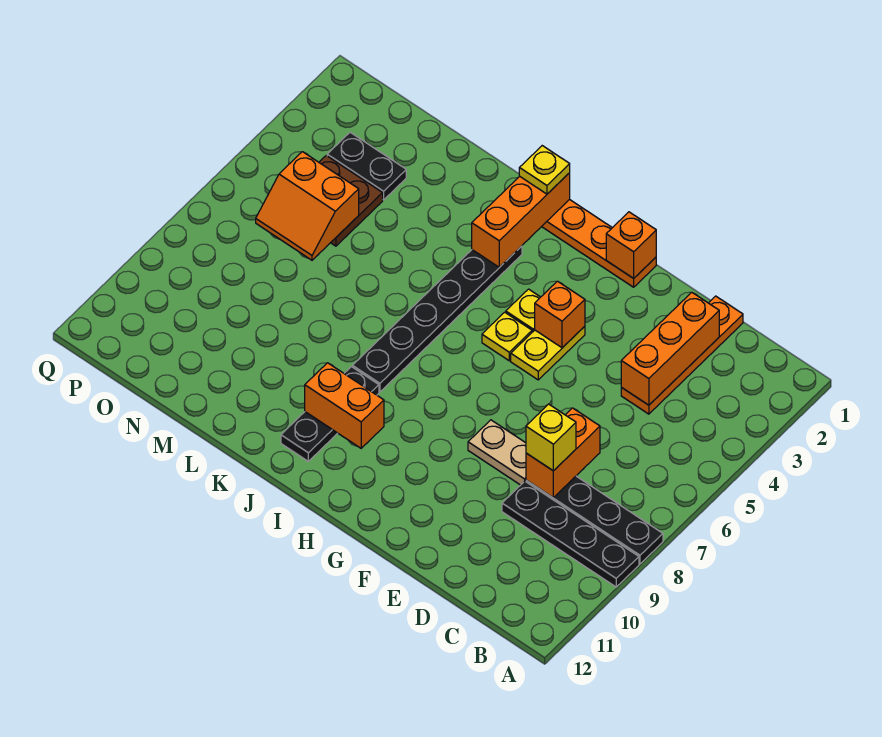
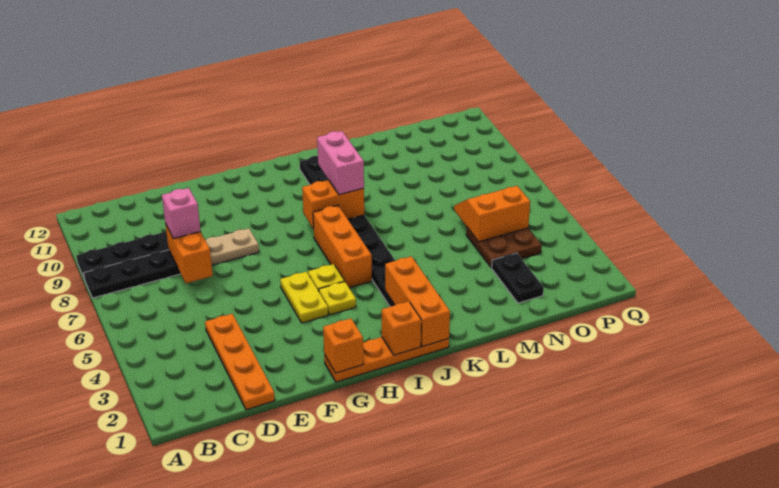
orange 1x3 brick [621,292,719,405] -> orange 1x3 brick moved to [313,205,372,288]
yellow 1x1 brick [526,404,576,471] -> pink 1x1 brick [162,188,201,238]
orange 1x1 brick [535,281,585,348] -> orange 1x1 brick moved to [382,301,421,355]
orange 1x2 brick [305,363,384,448] -> orange 1x2 brick moved to [302,180,364,228]
yellow 1x1 plate [519,146,570,194] -> none
none -> pink 1x2 brick [317,131,364,195]
black 1x2 plate [327,132,406,200] -> black 1x2 plate turned to [492,253,544,303]

